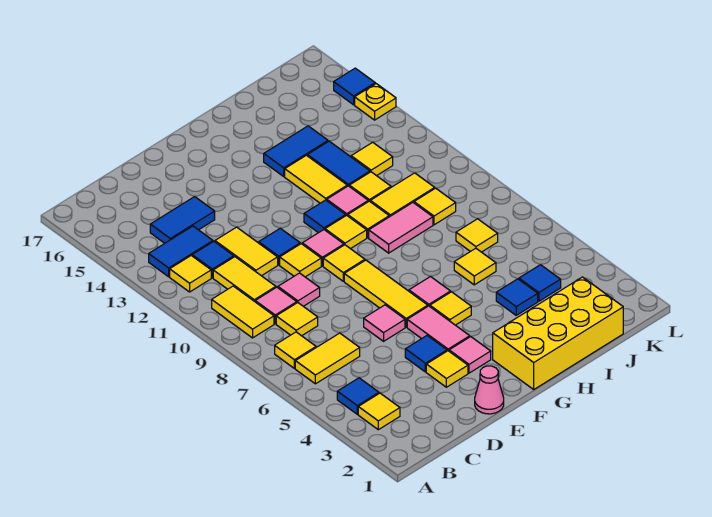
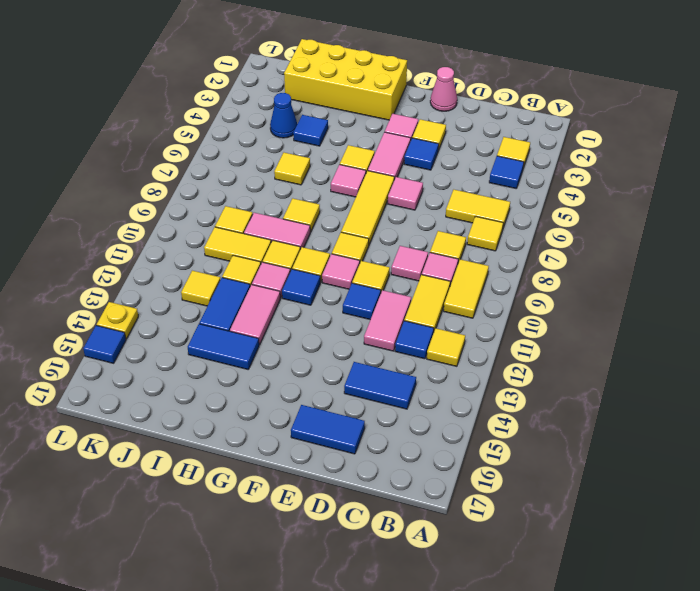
blue 1x2 tile [149,226,213,277] -> blue 1x2 tile moved to [291,405,365,454]
yellow 1x2 tile [215,227,278,276] -> pink 1x2 tile [364,290,411,351]
yellow 1x2 tile [285,155,347,203] -> pink 1x2 tile [230,285,280,345]
blue 1x1 tile [519,265,561,301] -> blue 1x1 cone [270,93,297,138]
yellow 1x1 tile [456,219,498,252] -> yellow 1x1 tile moved to [283,198,320,232]

